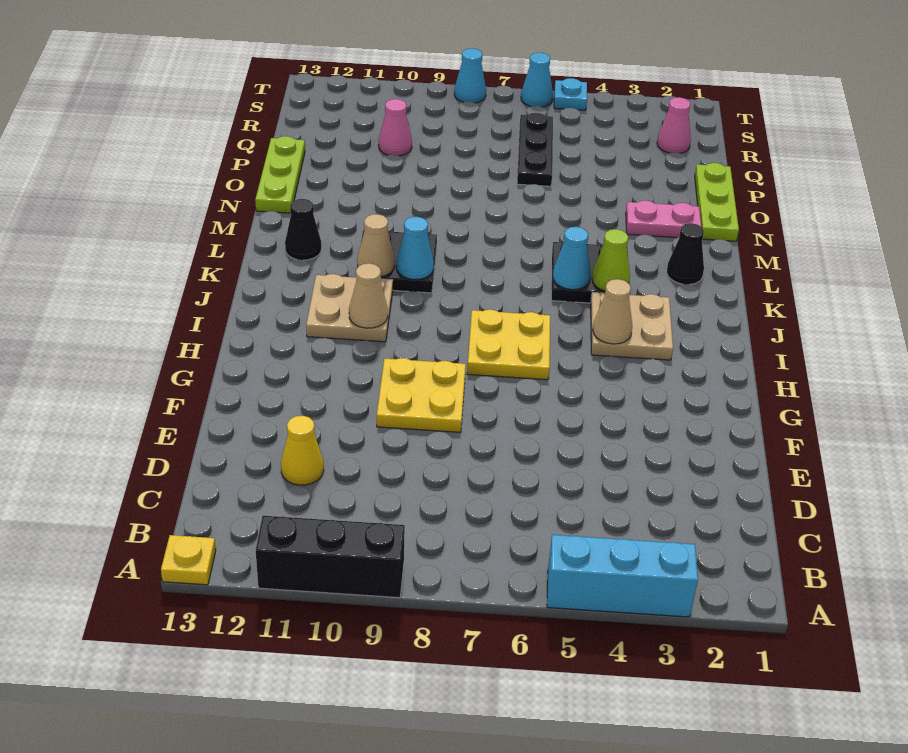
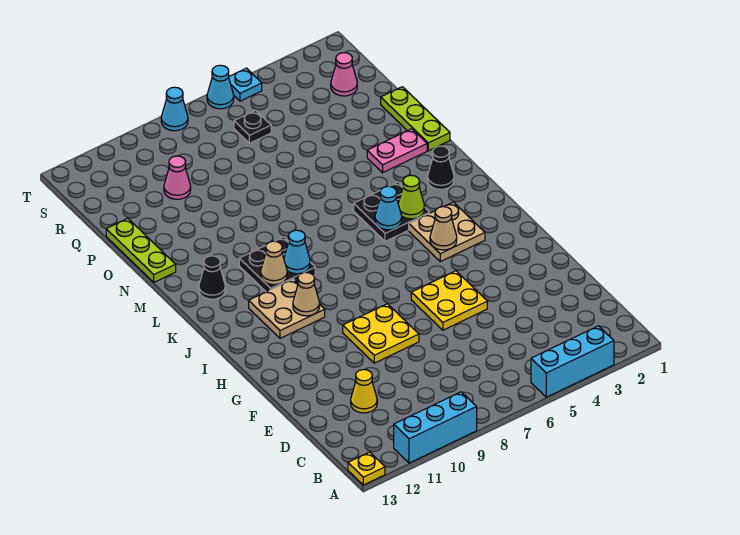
black 1x3 brick [256,516,405,598] -> cyan 1x3 brick [394,392,477,463]
yellow 2x2 plate [467,309,550,380] -> yellow 2x2 plate moved to [411,271,487,330]
black 1x3 plate [517,113,553,186] -> black 1x1 plate [234,110,271,143]

